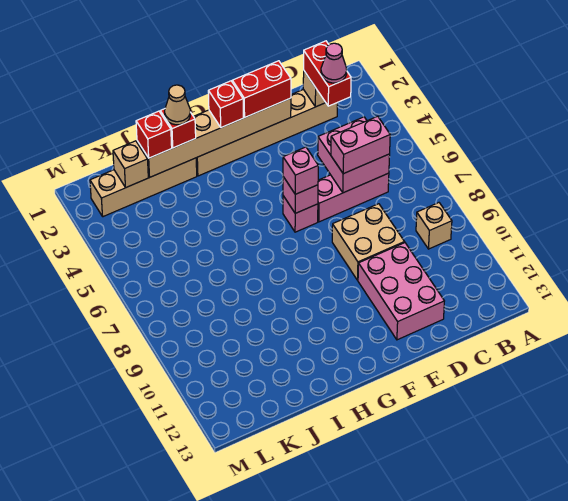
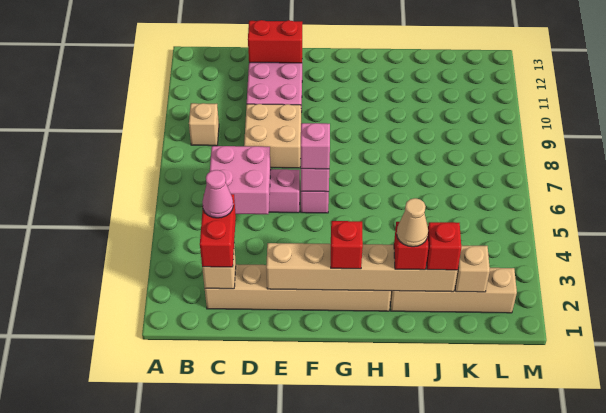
pink 1x2 brick [331,116,390,174] -> none
red 1x2 brick [232,61,291,117] -> red 1x2 brick moved to [248,20,302,63]

